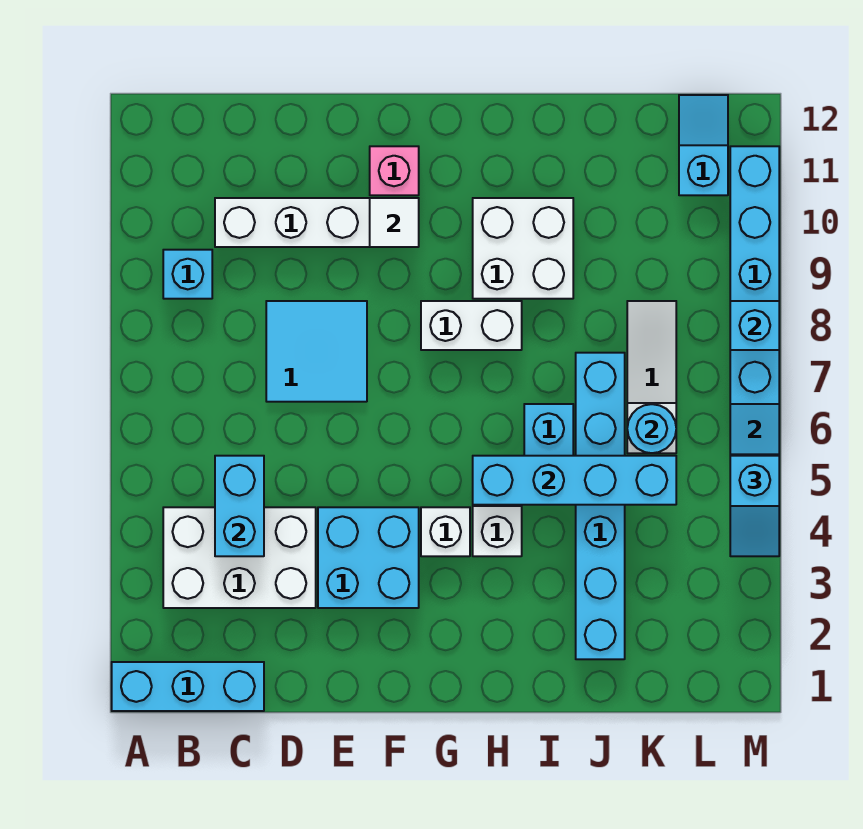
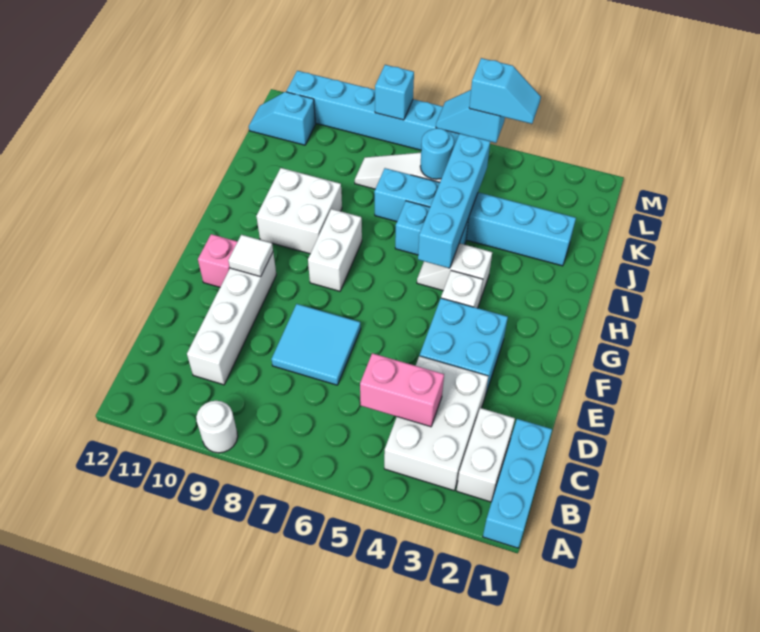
none -> white 1x1 round brick [196,401,238,453]
none -> white 1x2 brick [457,408,515,502]
cyan 1x1 brick [163,250,212,299] -> none
cyan 1x2 brick [215,456,264,556] -> pink 1x2 brick [360,353,444,427]

